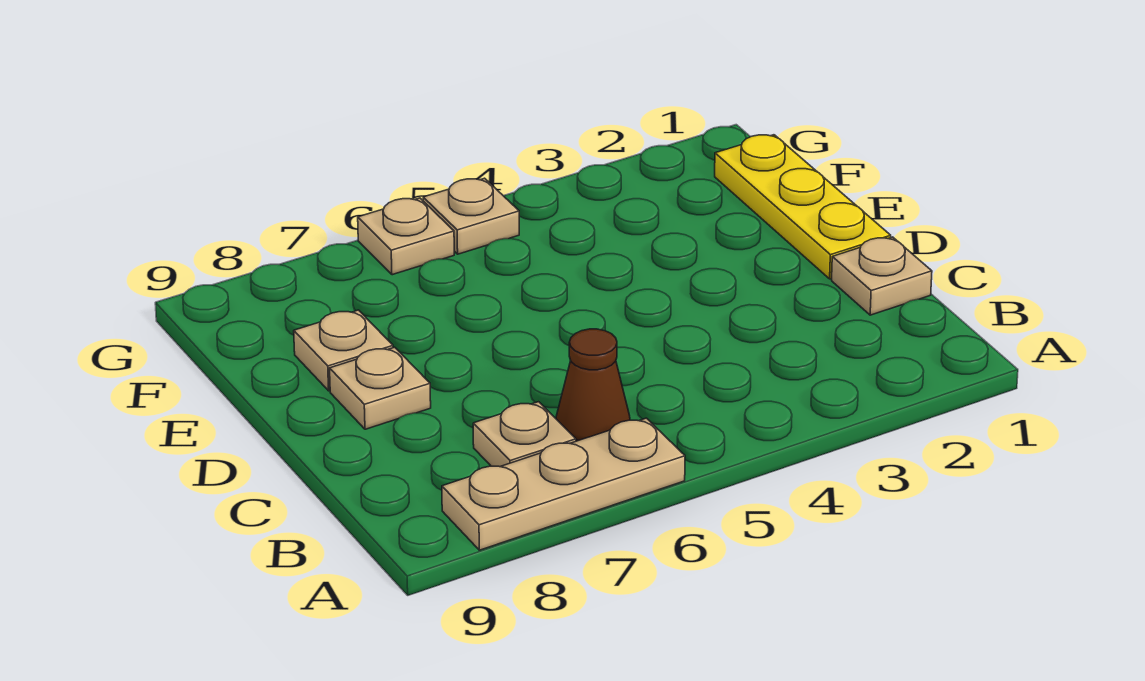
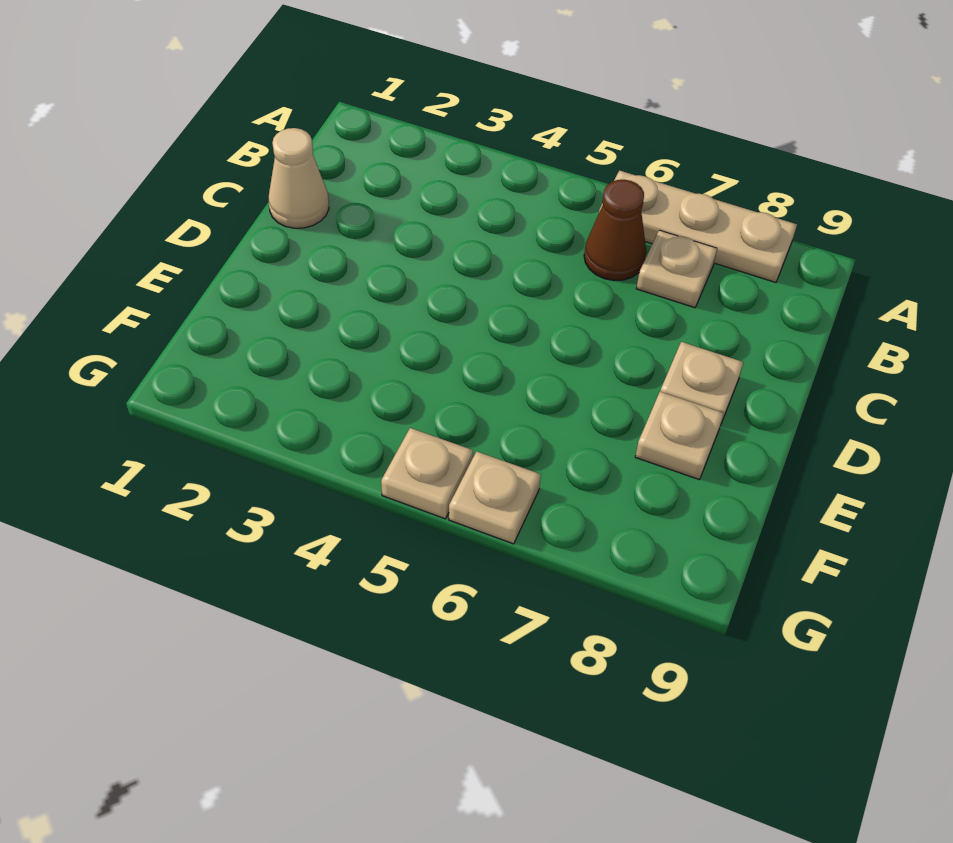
tan 1x1 plate [832,237,932,315] -> tan 1x1 cone [269,128,329,228]
yellow 1x3 plate [715,135,891,279] -> none

